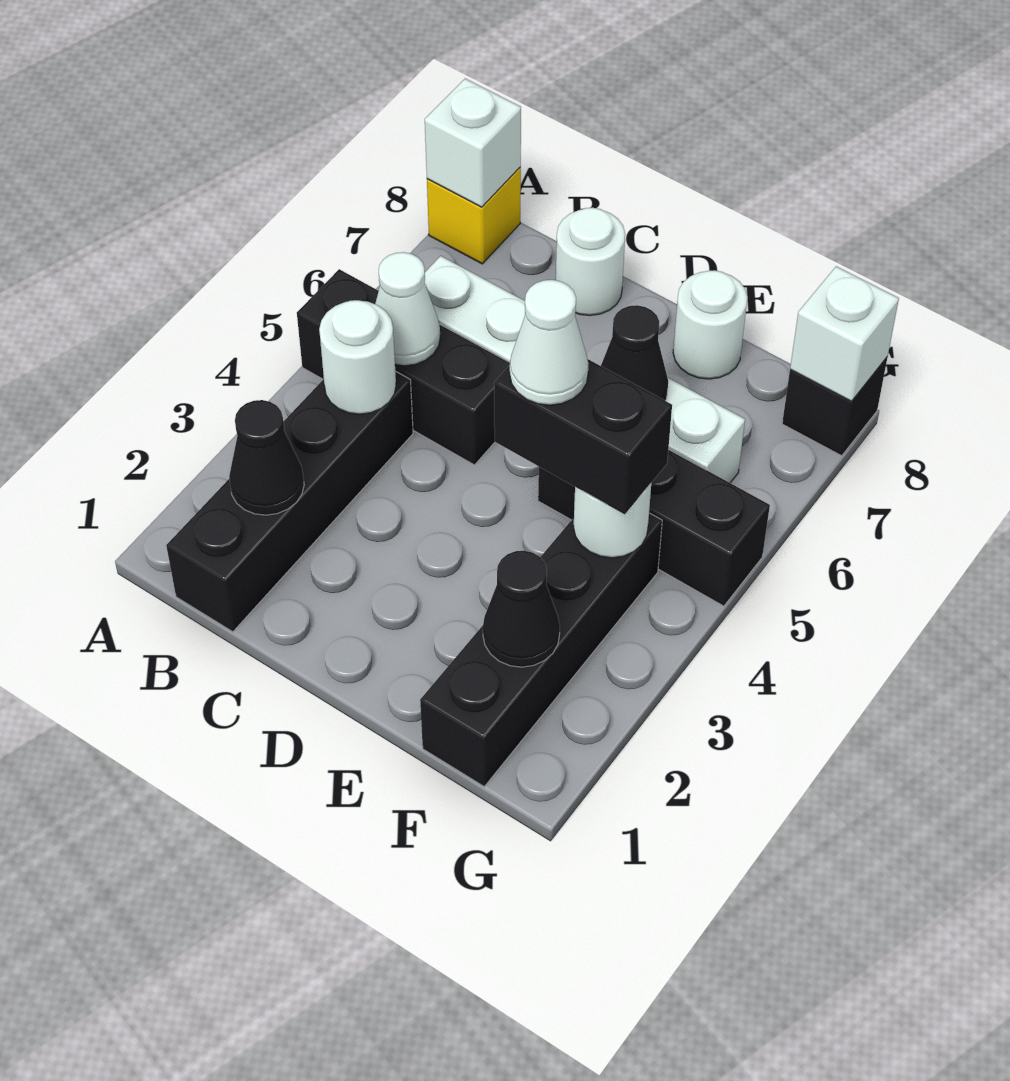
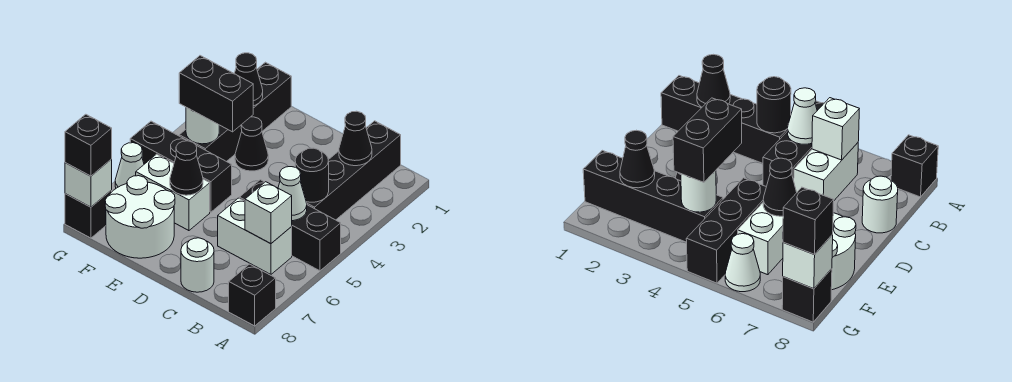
yellow 1x1 brick [427,167,521,264] -> black 1x1 brick [229,264,276,326]
white 1x1 brick [425,79,521,207] -> white 1x1 brick moved to [245,182,292,244]
white 1x1 round brick [319,300,396,414] -> black 1x1 round brick [295,148,329,202]
none -> black 1x1 cone [235,117,268,171]
white 1x1 cone [510,280,589,405] -> white 1x1 cone moved to [115,143,144,188]
white 1x1 round brick [673,270,747,379] -> white 2x2 round brick [105,176,175,258]
none -> black 1x1 brick [65,114,112,176]

